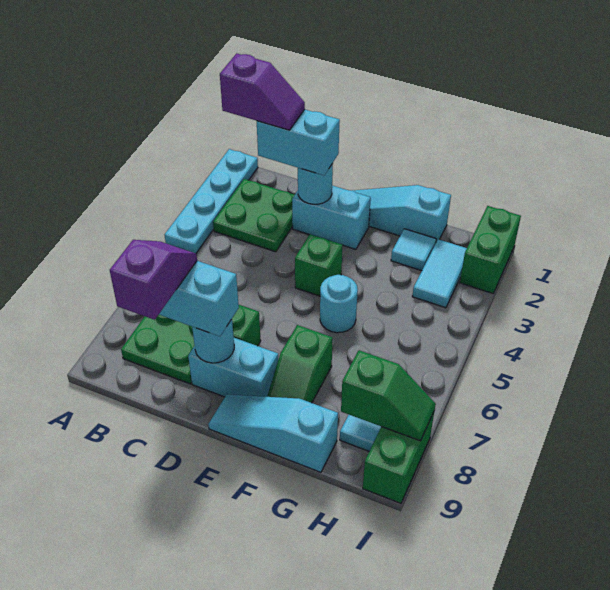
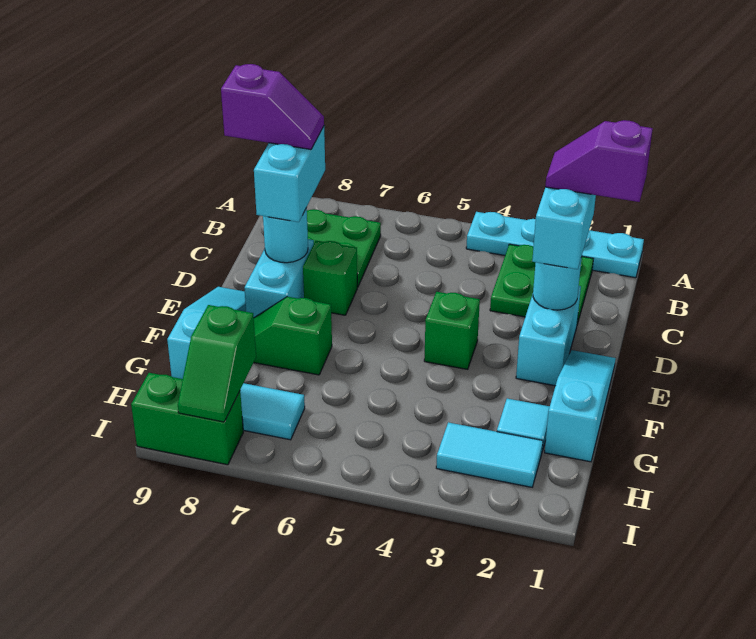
purple 1x2 slope [220,53,305,130] -> purple 1x2 slope turned to [545,120,653,202]
cyan 1x1 round brick [320,275,358,333] -> none
green 1x2 brick [460,206,521,293] -> none

